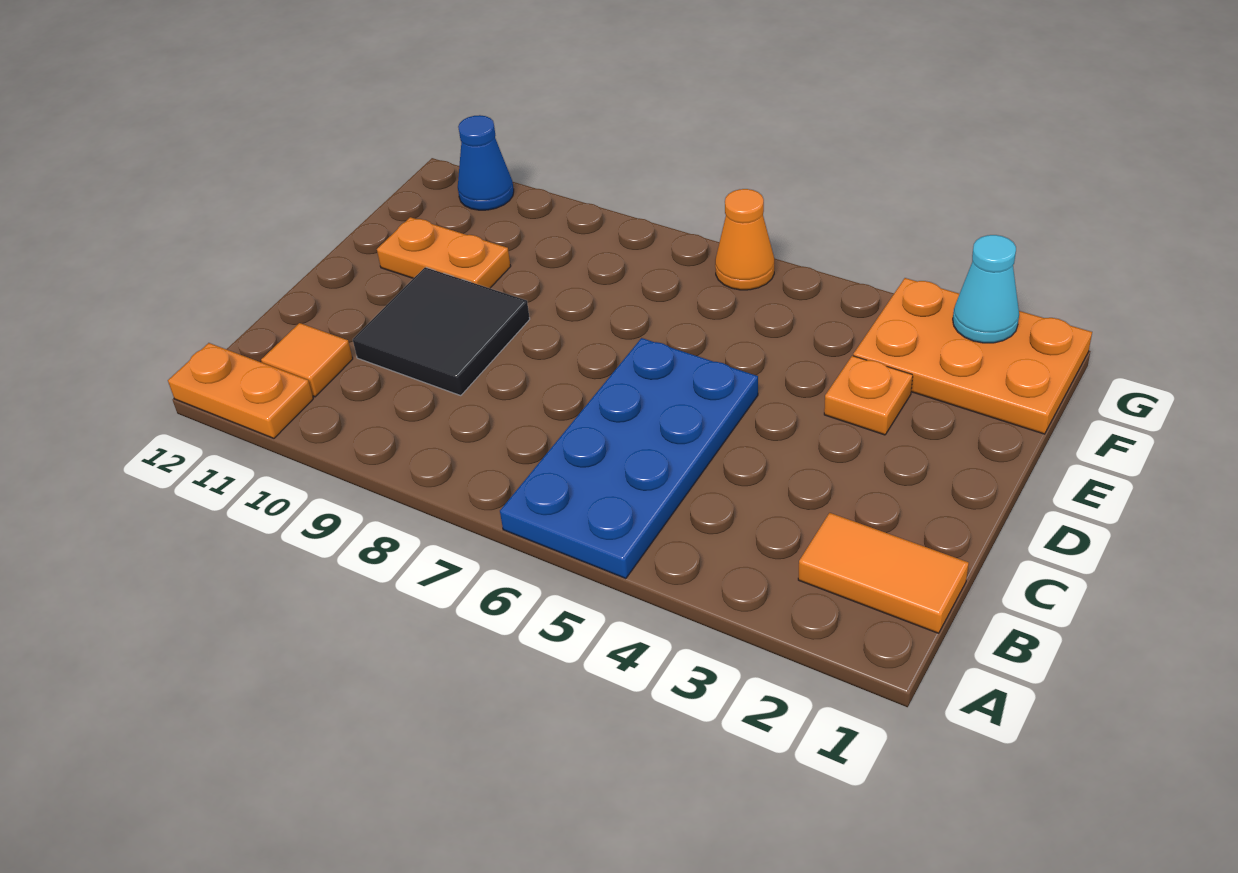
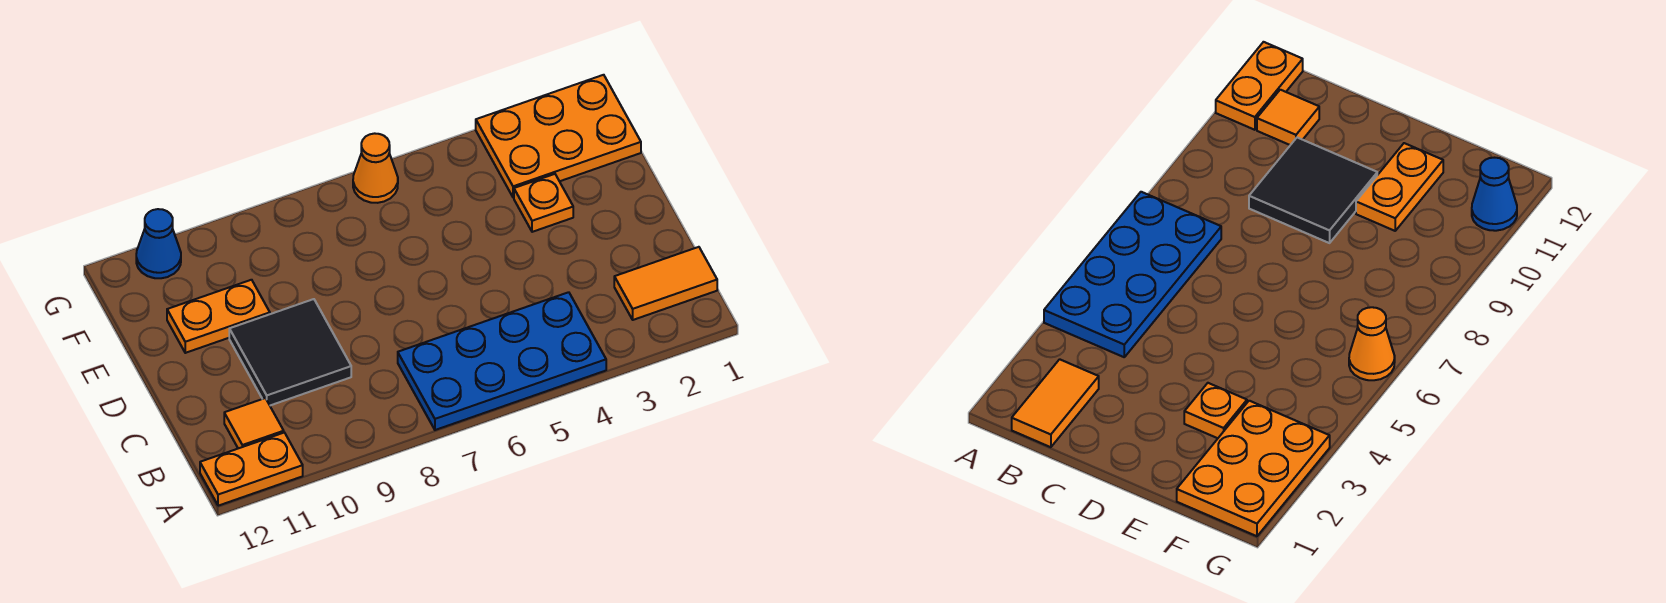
blue 2x4 plate [500,338,758,579] -> blue 2x4 plate turned to [398,292,606,430]
cyan 1x1 cone [953,235,1019,343] -> none

